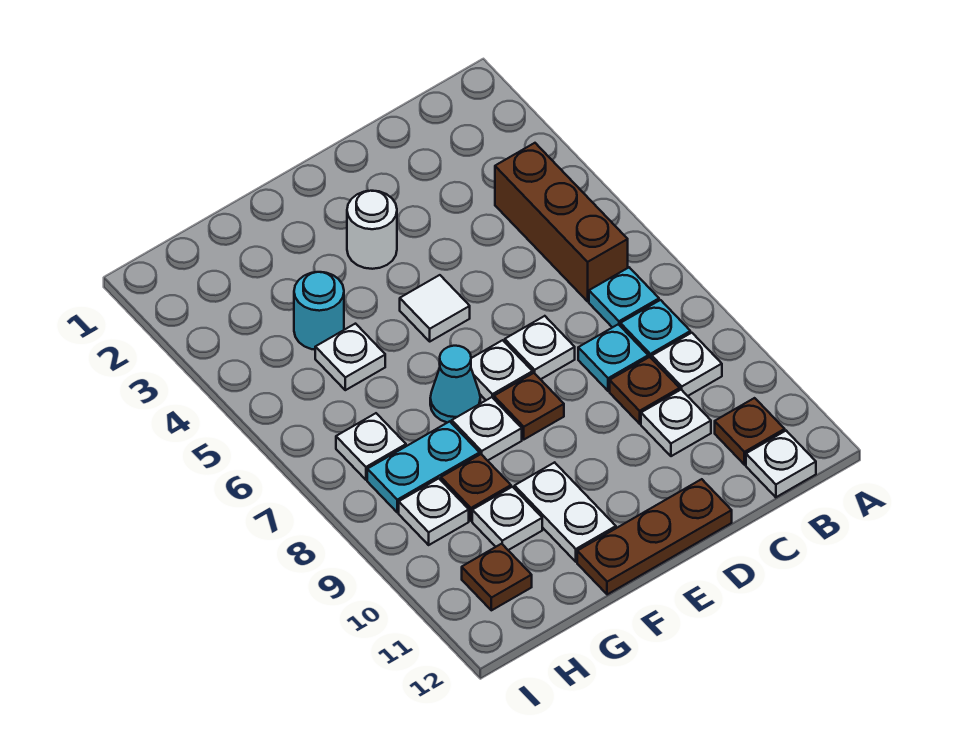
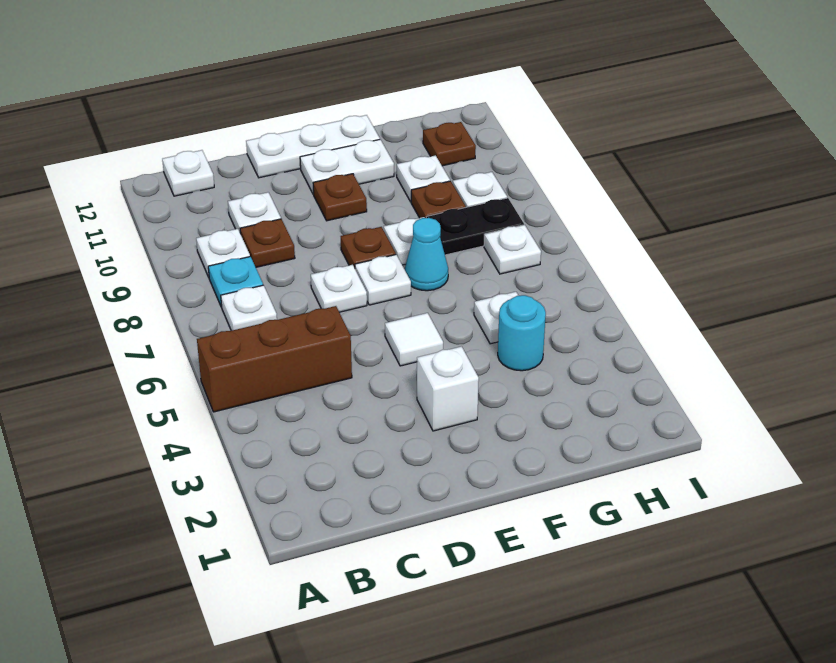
brown 1x3 brick [495,143,628,301] -> brown 1x3 brick turned to [197,306,352,412]
cyan 1x1 plate [589,268,659,328] -> white 1x1 plate [221,285,277,331]
brown 1x1 plate [715,398,785,465] -> brown 1x1 plate moved to [313,174,367,221]
cyan 1x1 plate [578,324,648,391] -> none
brown 1x3 plate [577,479,732,595] -> white 1x3 plate [246,115,380,178]
white 1x1 round brick [347,191,397,269] -> white 1x1 brick [417,346,479,431]
white 1x2 plate [515,462,616,562] -> white 1x2 plate turned to [300,140,394,194]
cyan 1x2 plate [367,421,480,512] -> black 1x2 plate [426,198,524,255]

